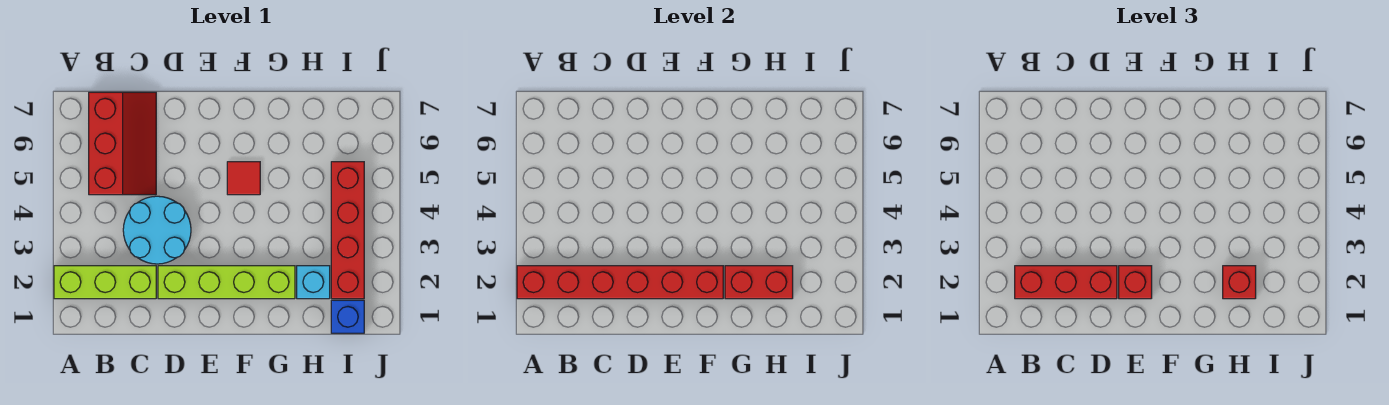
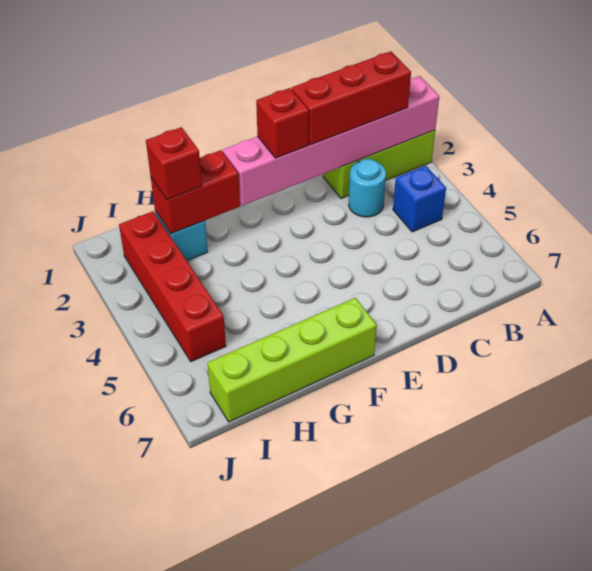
red 1x6 brick [517,266,723,299] -> pink 1x6 brick [223,76,439,206]
red 2x3 slope [89,92,156,195] -> none
cyan 2x2 round brick [123,196,191,264] -> cyan 1x1 round brick [349,159,386,217]
lime 1x4 brick [158,266,295,299] -> lime 1x4 brick moved to [207,298,377,422]
red 1x1 tile [227,162,260,195] -> none
blue 1x1 brick [331,300,364,333] -> blue 1x1 brick moved to [393,166,446,232]

